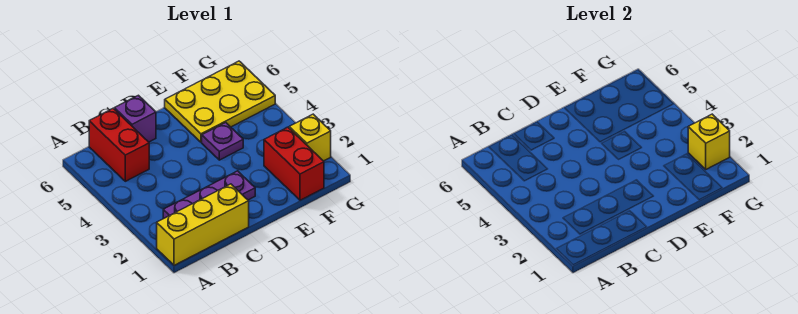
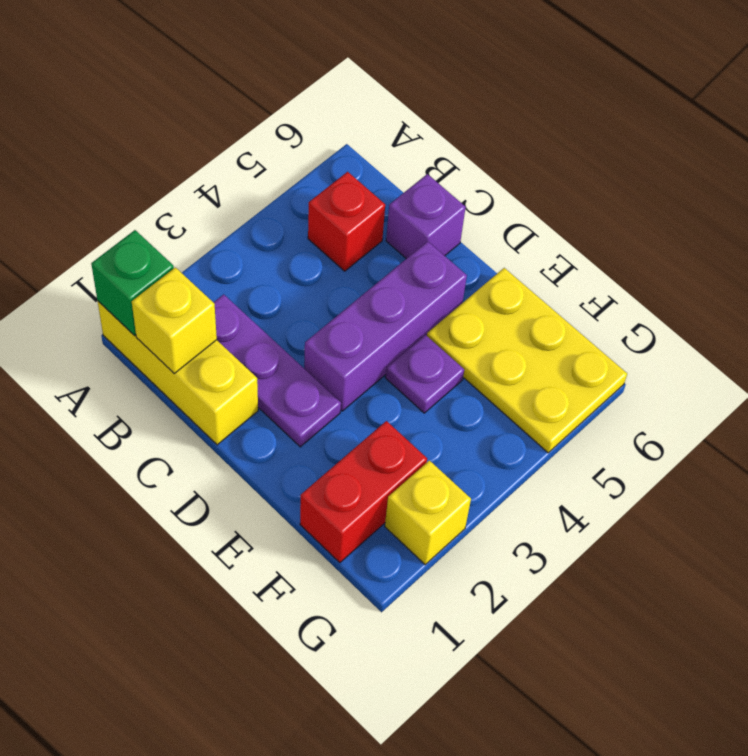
none -> green 1x1 brick [91,230,174,336]
red 1x2 brick [89,109,149,181] -> red 1x1 brick [308,172,385,271]
none -> purple 1x3 brick [304,241,467,411]
yellow 1x1 brick [688,114,730,169] -> yellow 1x1 brick moved to [132,267,217,373]

